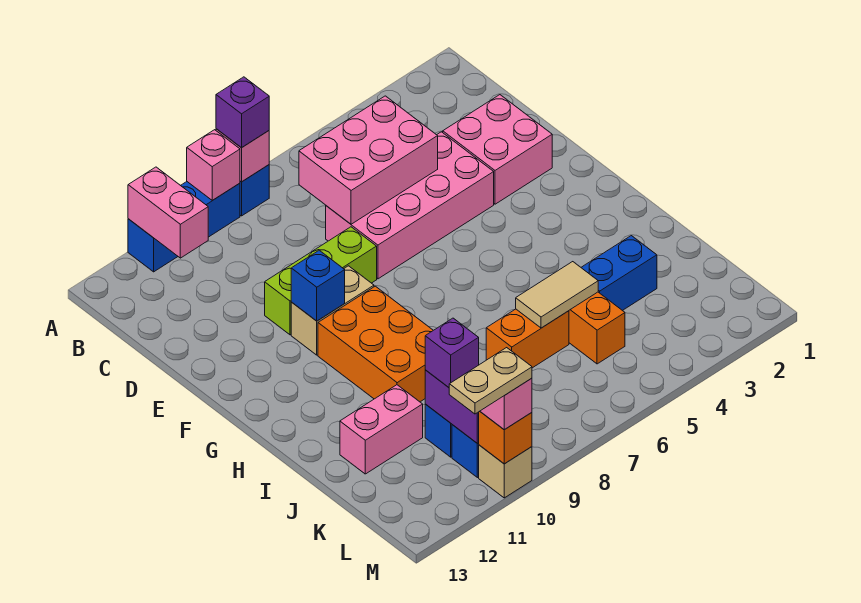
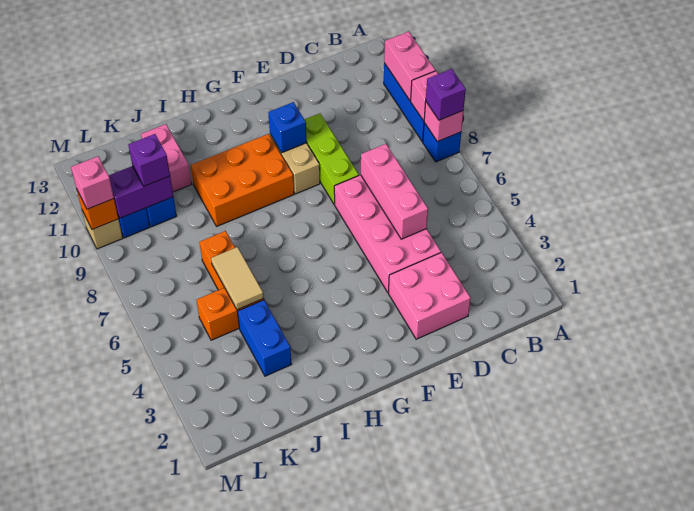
pink 1x2 brick [128,167,208,258] -> pink 1x2 brick turned to [384,31,435,101]
pink 2x3 brick [299,96,438,224] -> pink 1x3 brick [361,144,428,239]
tan 1x2 plate [449,348,532,414] -> none

